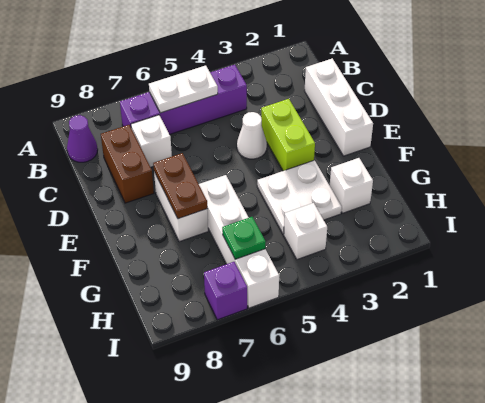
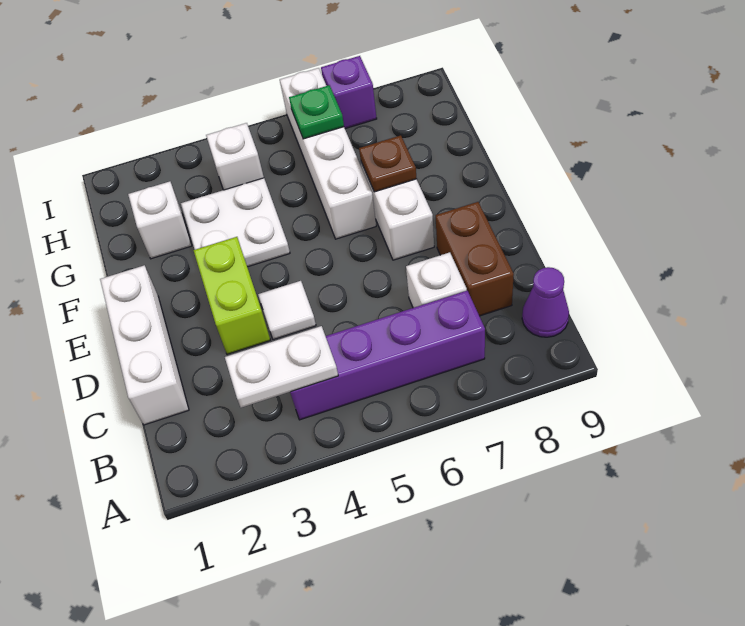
white 1x2 plate [149,66,218,113] -> white 1x2 plate moved to [225,326,338,408]
white 1x1 cone [237,112,267,159] -> white 1x1 tile [258,281,316,340]
brown 1x2 plate [153,153,207,219] -> brown 1x1 plate [359,135,417,192]

